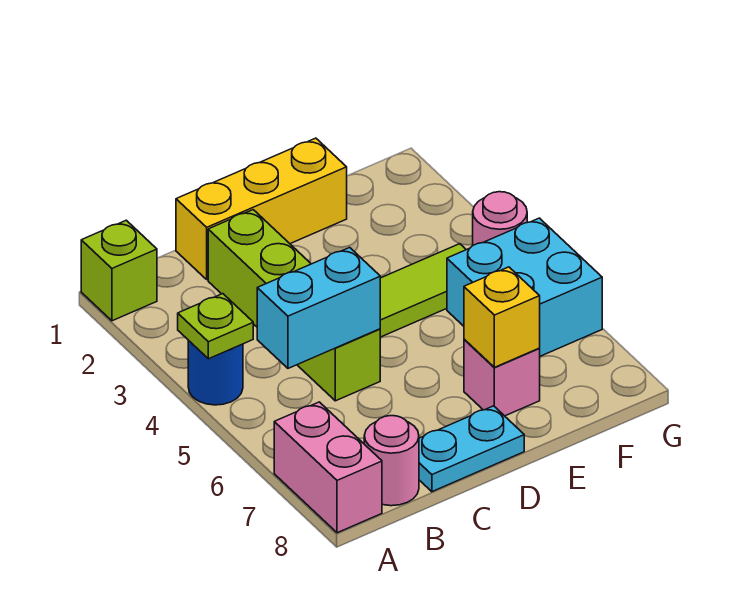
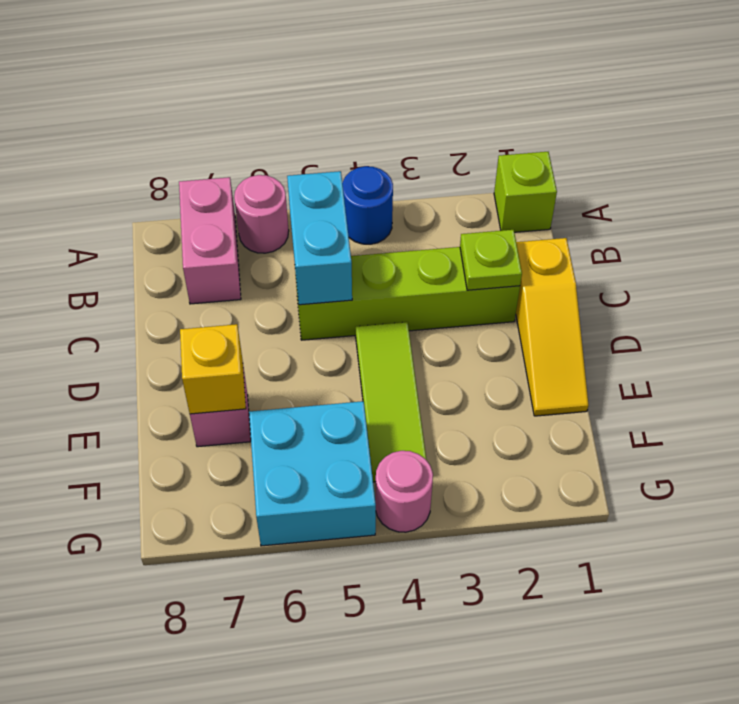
lime 1x1 plate [178,294,253,359] -> lime 1x1 plate moved to [460,230,522,290]
pink 1x2 brick [274,402,382,533] -> pink 1x2 brick turned to [179,177,241,304]
pink 1x1 round brick [364,416,419,506] -> pink 1x1 round brick moved to [234,175,289,253]
yellow 1x3 brick [176,138,347,280] -> yellow 1x3 slope [516,238,589,416]
cyan 1x2 plate [419,406,524,492] -> none

